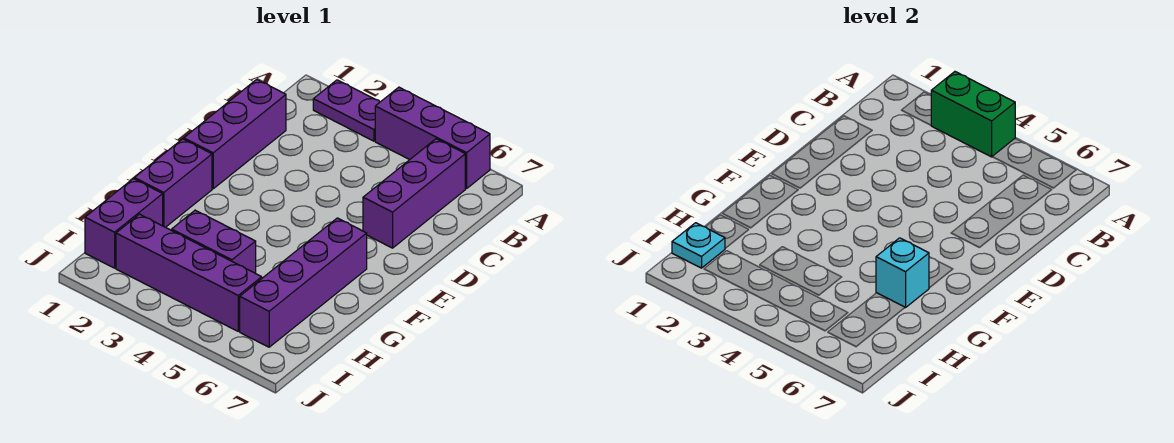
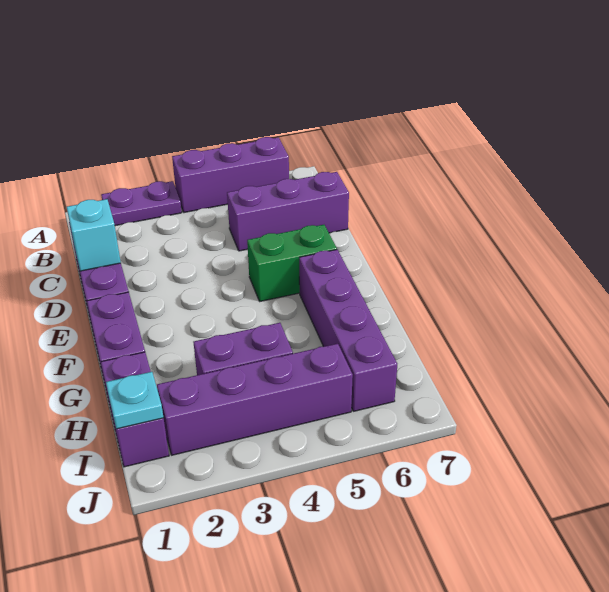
green 1x2 brick [931,72,1015,157] -> green 1x2 brick moved to [247,225,337,301]
purple 1x3 brick [363,139,465,248] -> purple 1x3 brick turned to [227,172,349,251]
cyan 1x1 brick [876,238,929,308] -> cyan 1x1 brick moved to [67,199,121,271]

